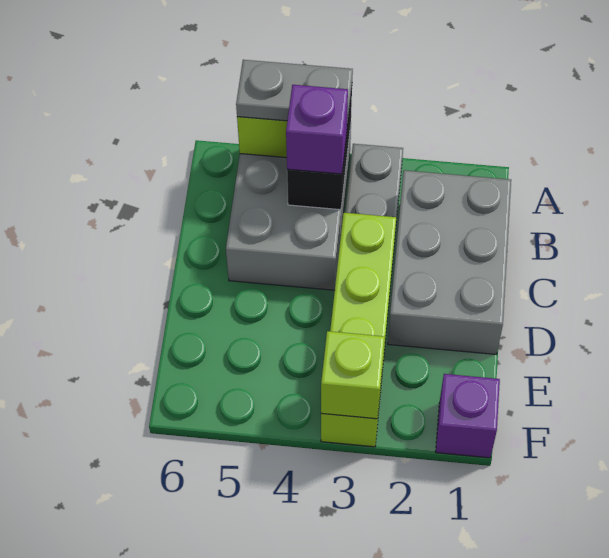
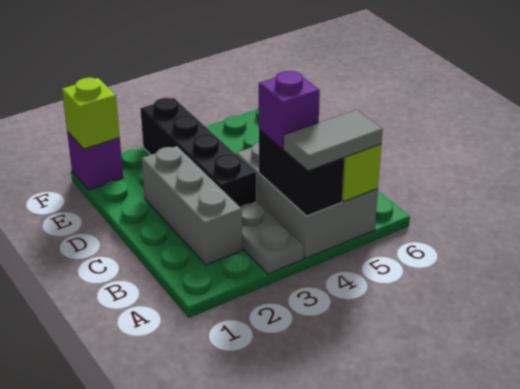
grey 1x2 plate [236,60,353,124] -> grey 1x2 tile [283,110,383,171]
grey 2x3 brick [388,170,511,354] -> grey 1x3 brick [142,146,242,265]
lime 1x4 brick [321,213,396,447] -> black 1x4 brick [140,98,256,207]
lime 1x1 brick [321,331,385,419] -> lime 1x1 brick moved to [62,78,120,149]

